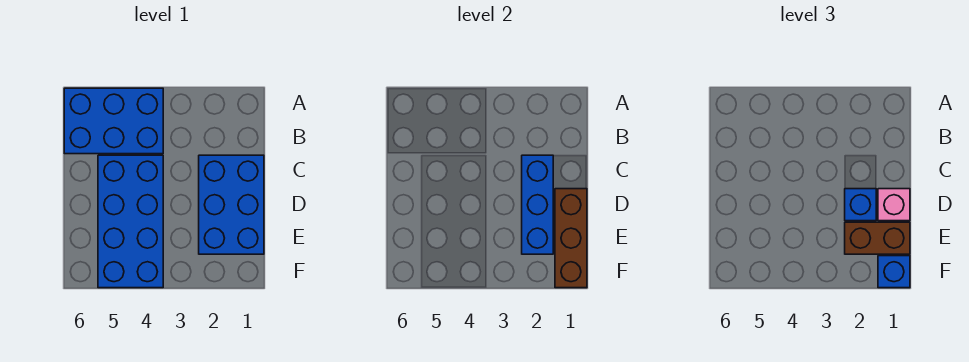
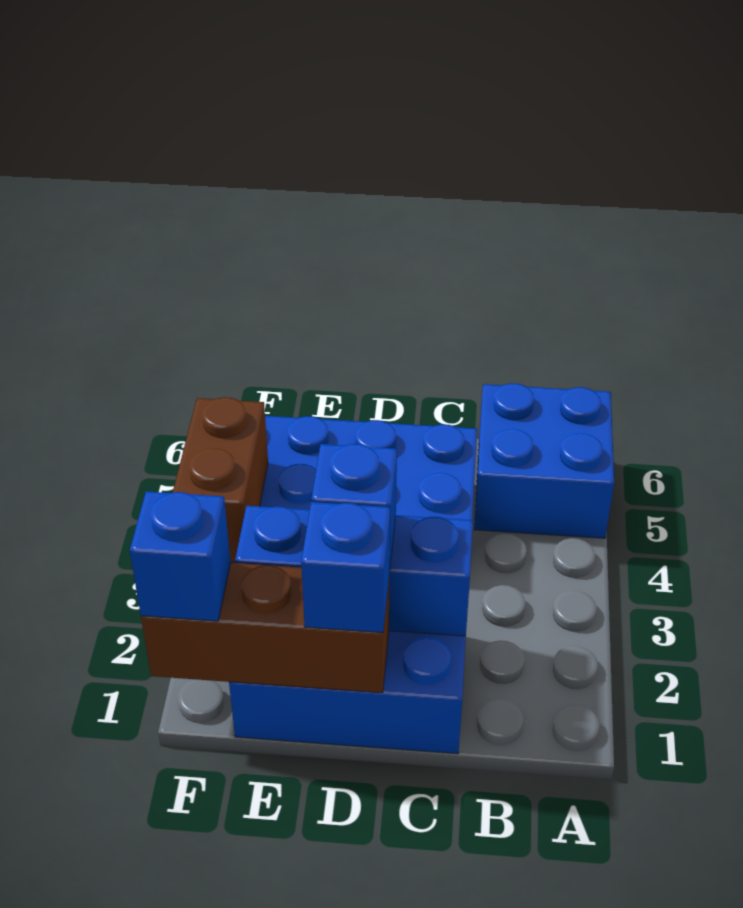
blue 2x3 brick [64,88,163,154] -> blue 2x2 brick [474,383,614,538]
pink 1x1 brick [878,189,910,221] -> blue 1x1 brick [301,502,390,633]
brown 1x2 brick [845,222,910,254] -> brown 1x2 brick moved to [173,397,268,562]

